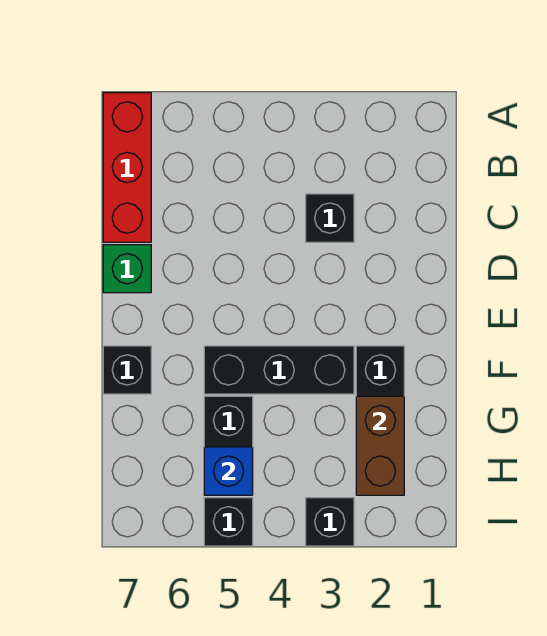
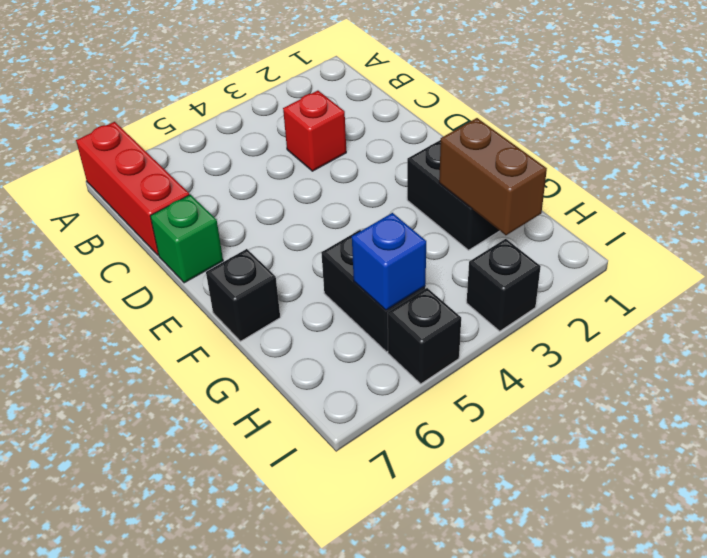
black 1x1 brick [306,194,354,242] -> red 1x1 brick [283,91,346,171]
black 1x3 brick [204,346,354,394] -> none

